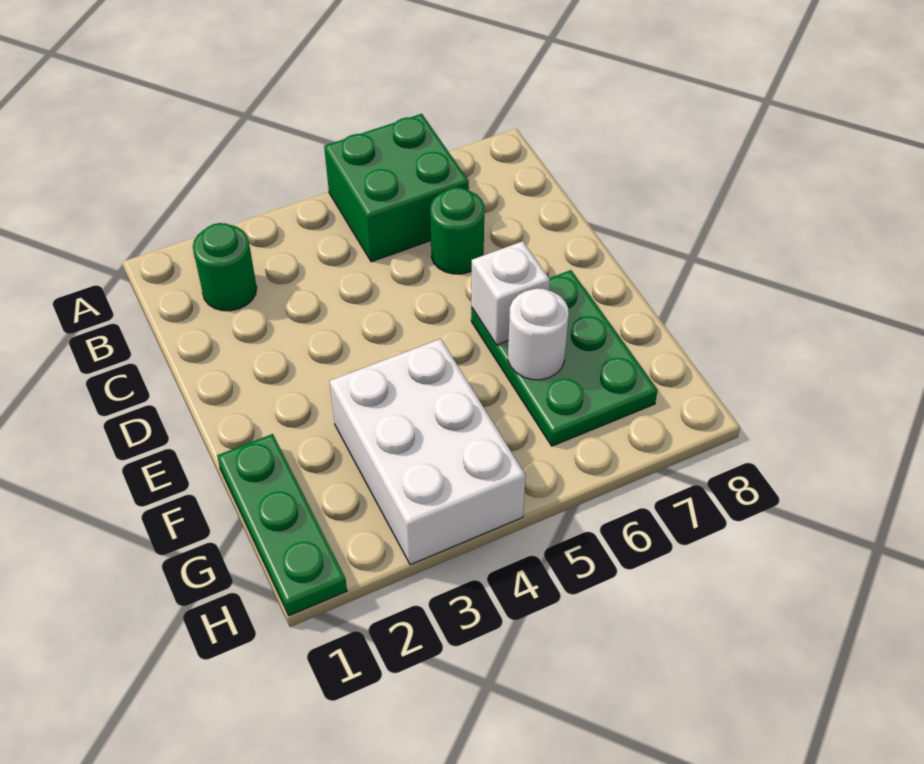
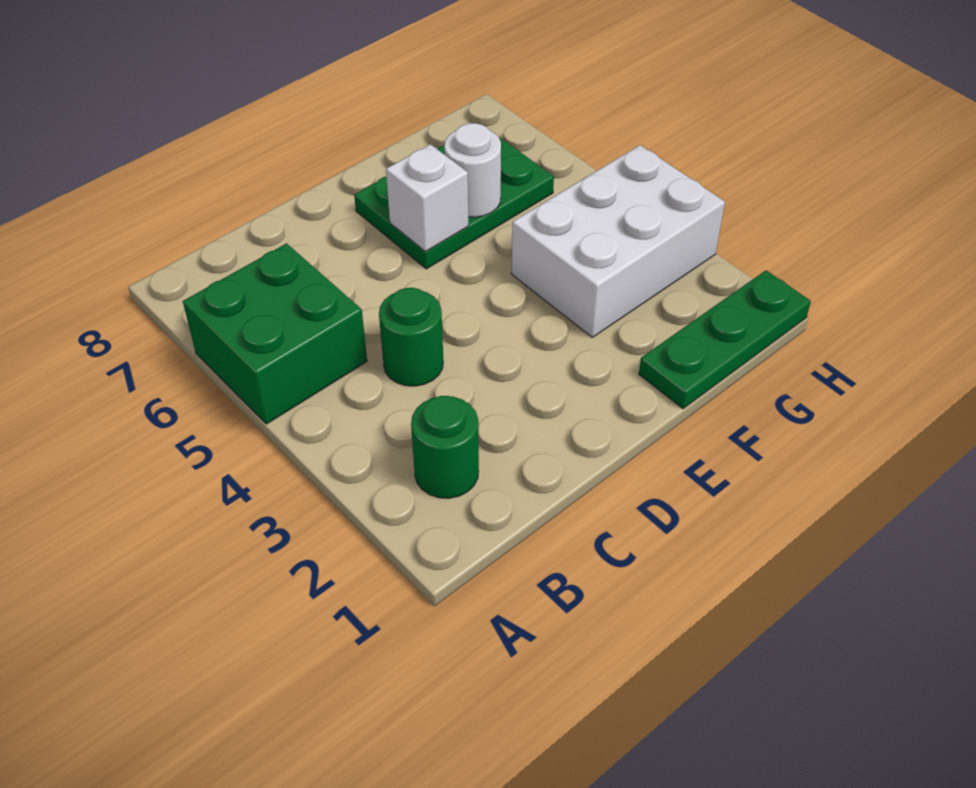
green 1x1 round brick [430,187,484,274] -> green 1x1 round brick moved to [379,288,443,386]

